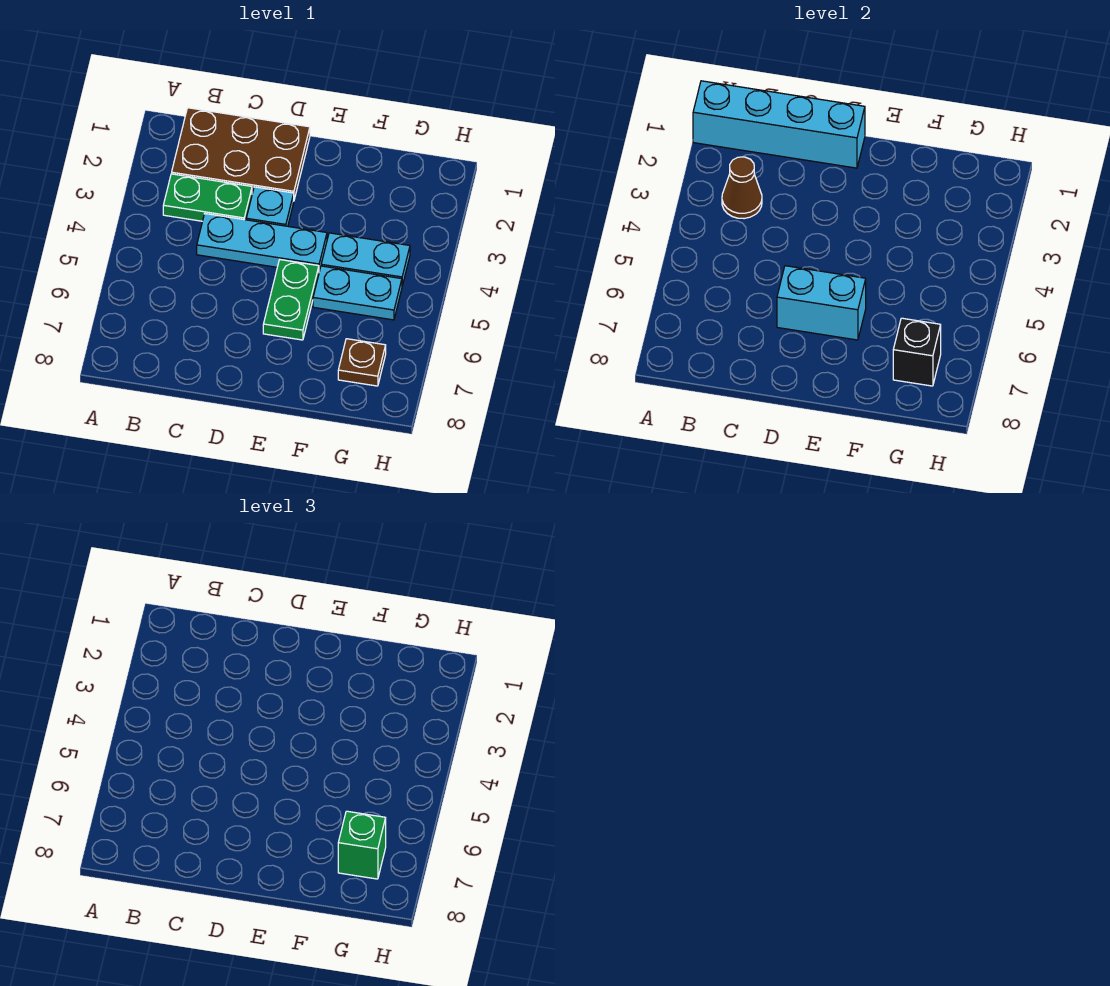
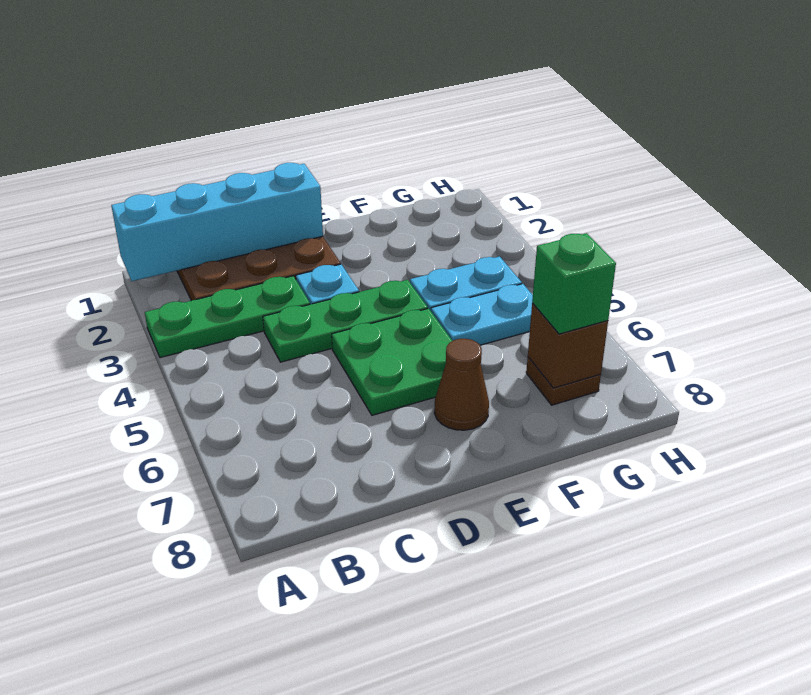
green 1x2 plate [163,174,252,221] -> green 1x3 plate [145,276,310,358]
brown 1x1 cone [722,157,762,219] -> brown 1x1 cone moved to [434,339,489,430]
cyan 1x3 plate [197,214,327,271] -> green 1x3 plate [263,280,428,362]
cyan 1x2 brick [777,266,866,340] -> none
green 1x2 plate [263,260,319,340] -> green 2x2 plate [332,308,452,415]
black 1x1 brick [893,318,941,386] -> brown 1x1 brick [528,303,608,388]

